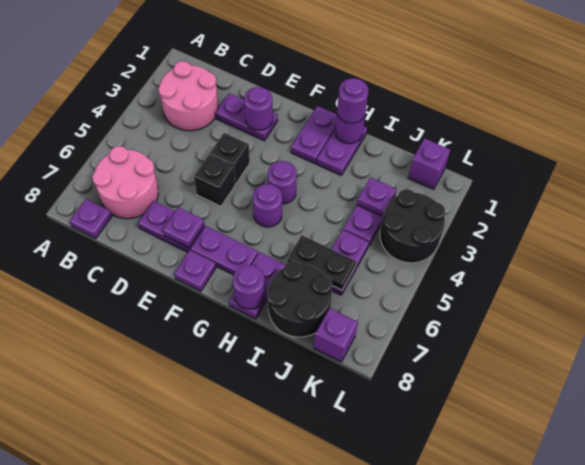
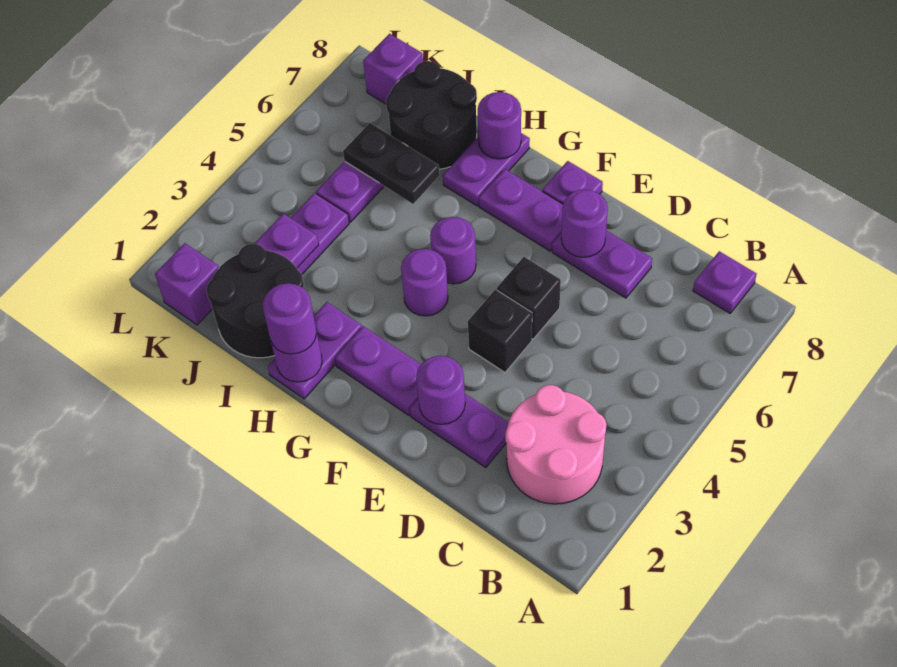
pink 2x2 round brick [92,146,158,219] -> none
purple 1x1 plate [163,207,204,248] -> purple 1x1 round brick [561,190,608,257]
purple 1x2 plate [291,106,337,164] -> purple 1x2 plate turned to [335,326,421,415]
black 2x2 round brick [380,189,445,263] -> black 2x2 round brick moved to [206,244,304,358]

